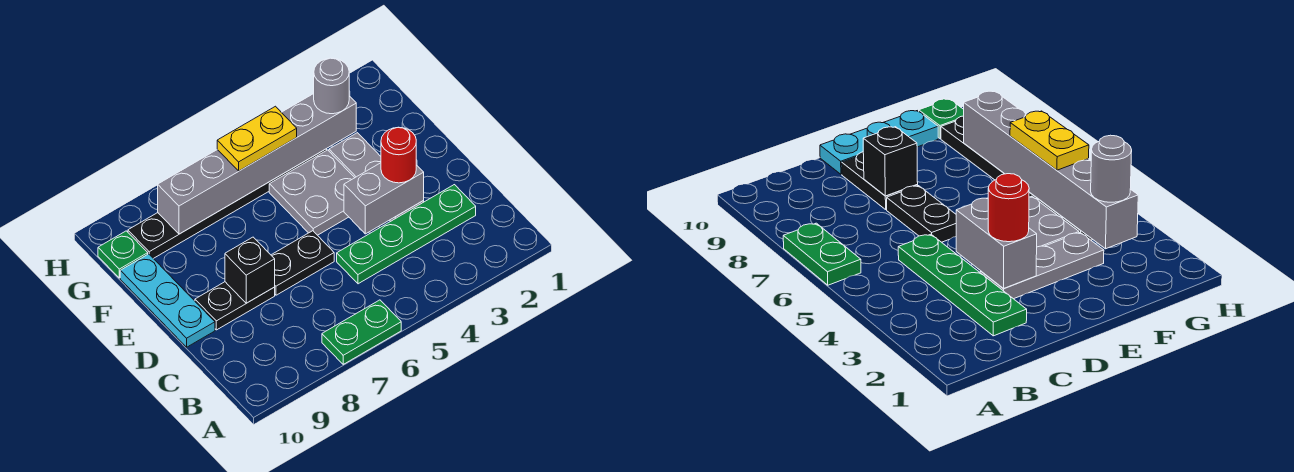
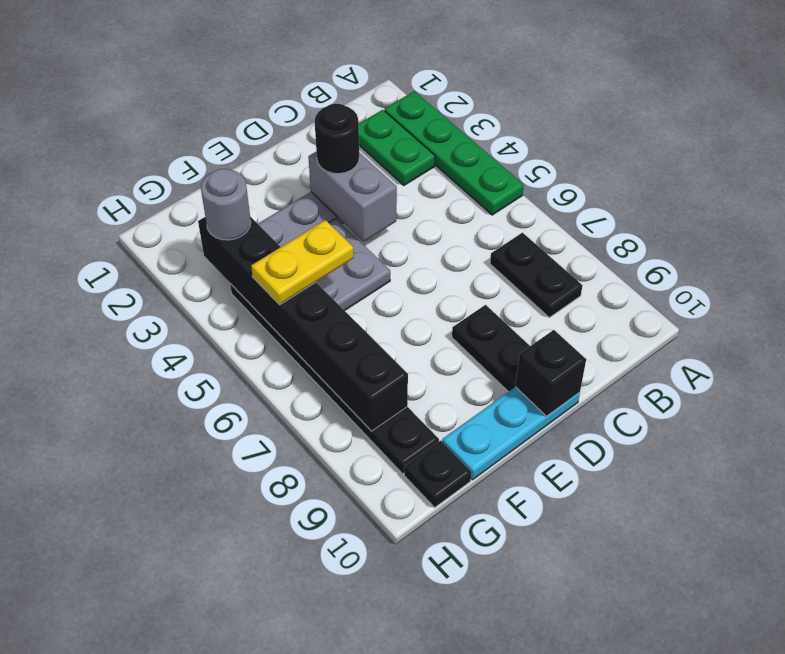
green 1x2 plate [322,300,401,364] -> green 1x2 plate moved to [359,110,435,185]
green 1x4 plate [337,185,476,284] -> green 1x4 plate moved to [384,91,524,215]
red 1x1 round brick [381,127,416,183] -> black 1x1 round brick [315,104,359,174]
black 1x2 plate [271,231,334,295] -> black 1x2 plate moved to [490,233,583,317]
black 1x1 brick [225,237,275,303] -> black 1x1 brick moved to [515,330,586,416]
grey 1x6 brick [158,94,356,234] -> black 1x6 brick [198,217,408,431]
yellow 1x2 plate [217,106,297,171] -> yellow 1x2 plate turned to [251,220,354,305]
green 1x1 plate [98,231,148,278] -> black 1x1 plate [404,440,471,507]

